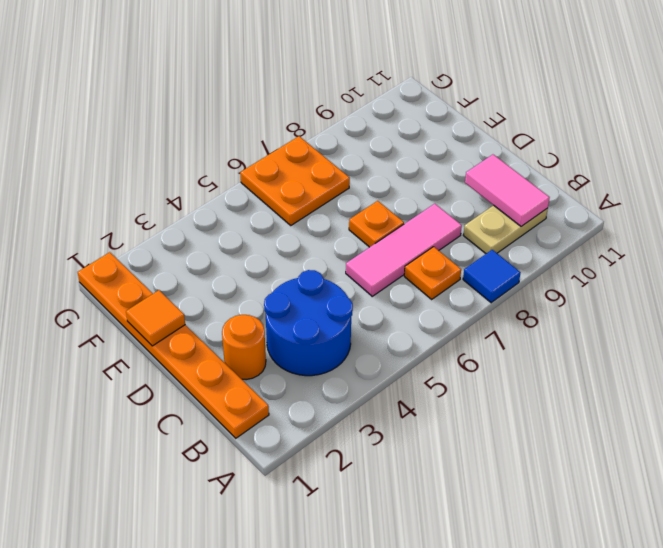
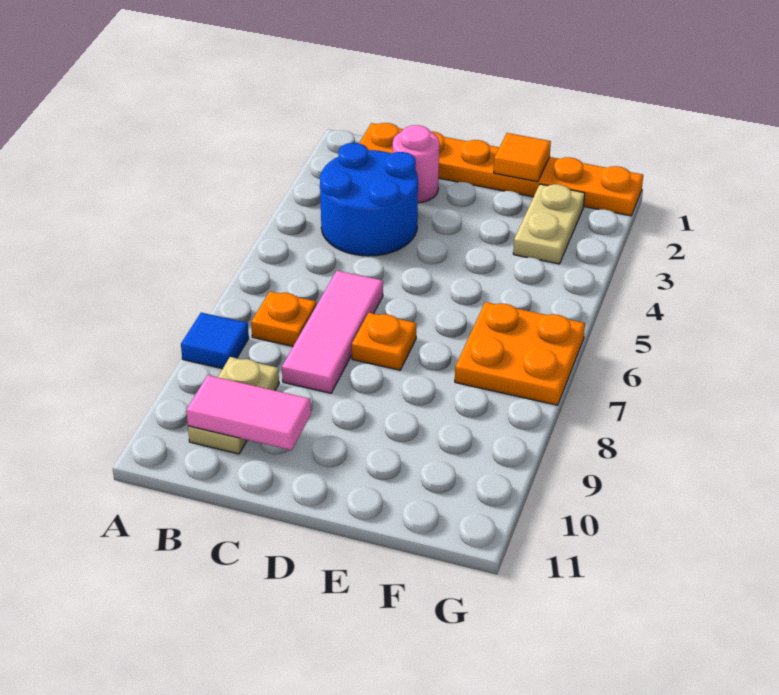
orange 1x1 round brick [222,315,266,380] -> pink 1x1 round brick [393,125,439,203]
none -> tan 1x2 plate [513,184,585,264]

